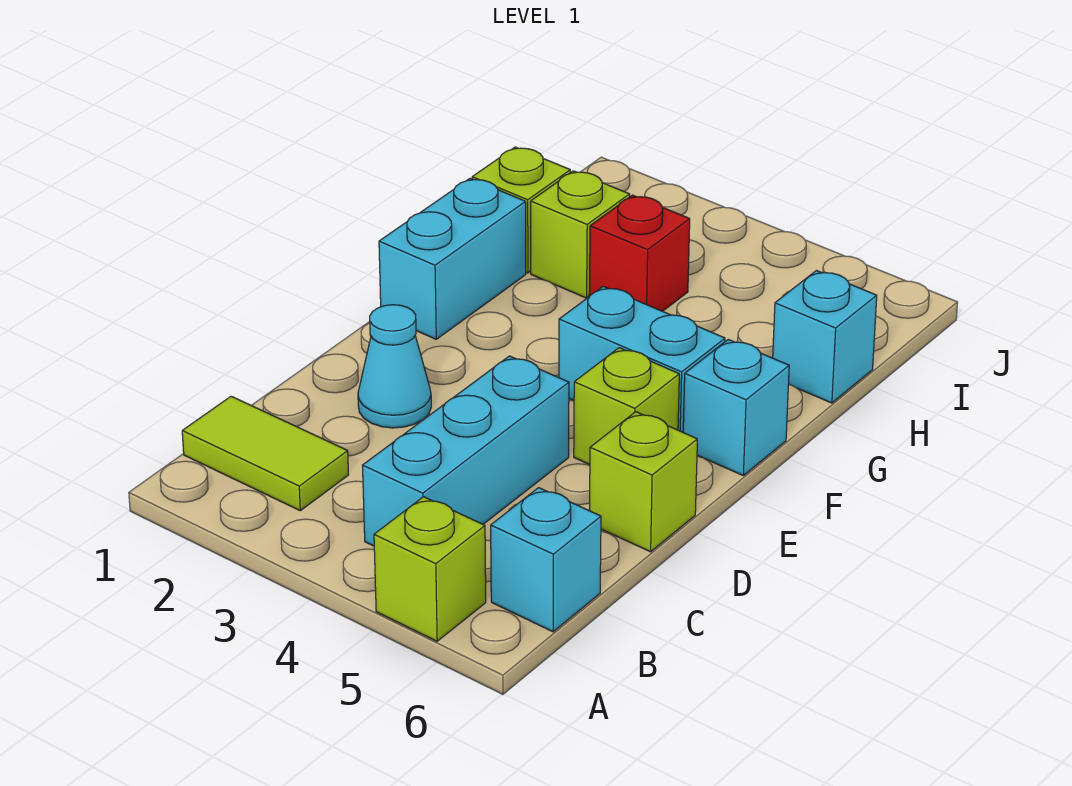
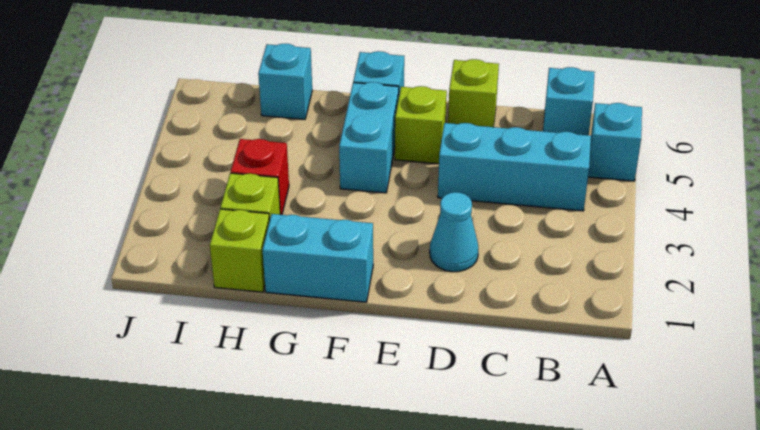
lime 1x1 brick [374,497,486,641] -> cyan 1x1 brick [588,103,642,181]
lime 1x2 tile [182,396,349,511] -> none

